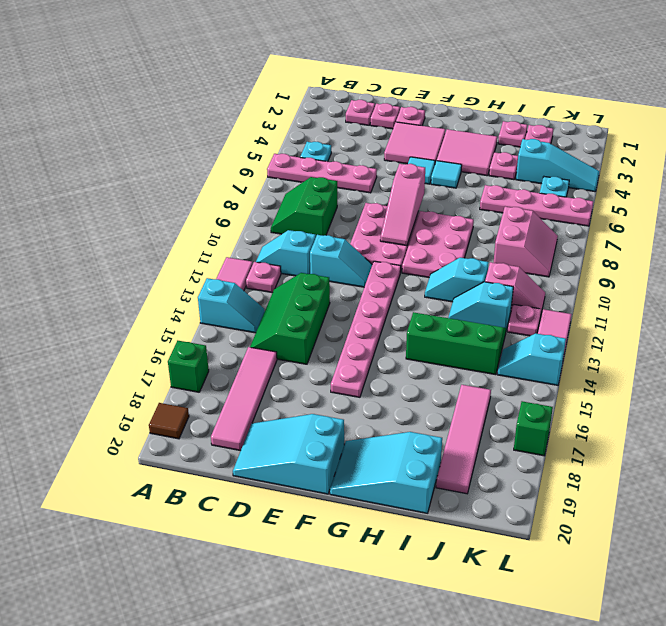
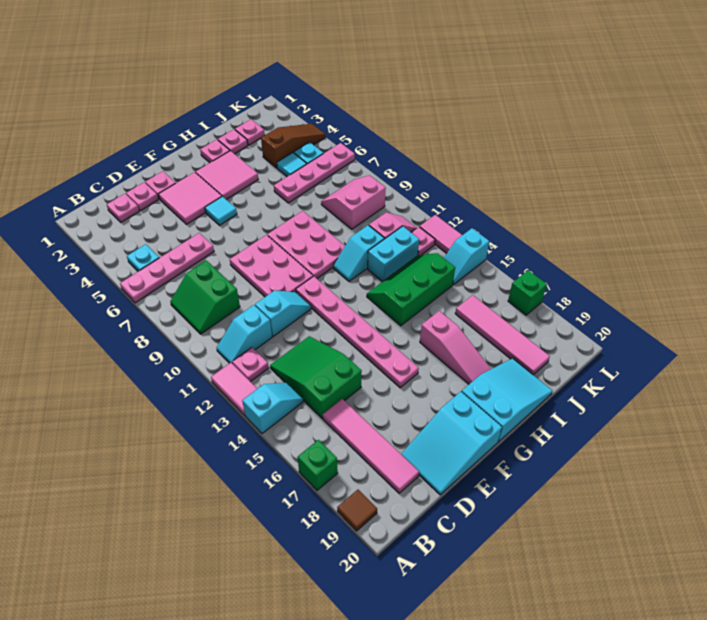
green 2x3 slope [250,273,330,364] -> green 2x3 slope turned to [270,336,362,418]
pink 1x3 slope [380,164,425,246] -> pink 1x3 slope moved to [420,311,491,384]
cyan 1x1 tile [431,161,462,188] -> cyan 1x1 tile moved to [277,153,307,177]
cyan 2x3 slope [330,432,442,513] -> cyan 2x3 slope turned to [462,358,552,442]
pink 1x1 plate [489,152,518,180] -> pink 1x1 plate moved to [200,140,230,163]
cyan 1x2 slope [448,282,513,330] -> cyan 1x2 brick [368,226,419,282]
cyan 1x3 slope [516,139,599,192] -> brown 1x3 slope [261,124,325,168]
pink 2x2 slope [493,207,558,277] -> pink 2x2 slope turned to [321,175,386,229]

